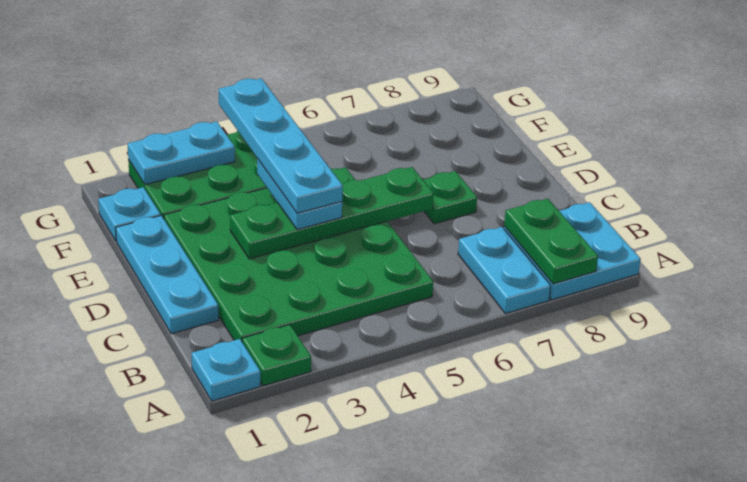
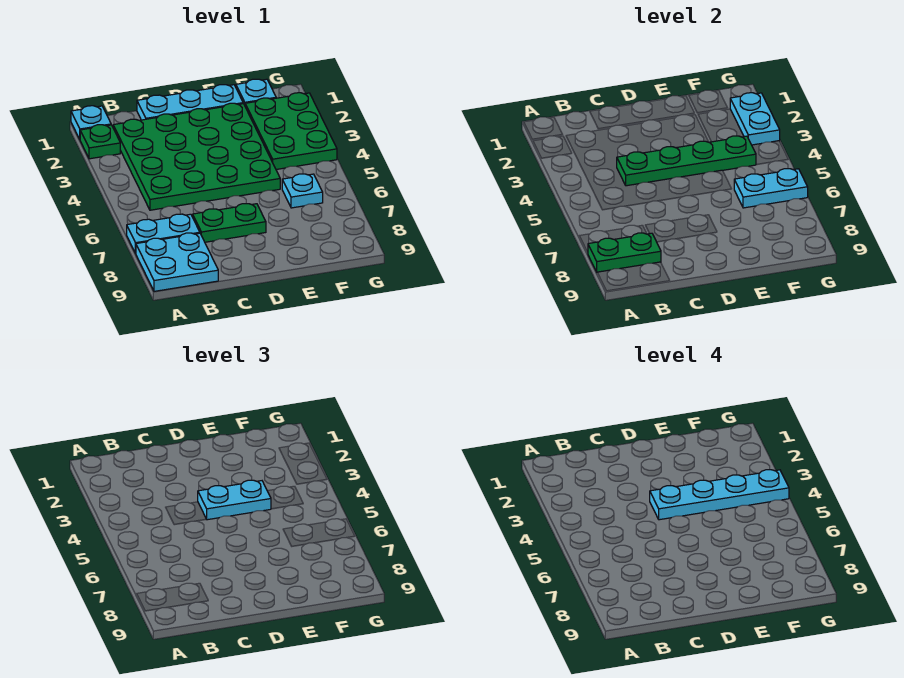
green 1x4 plate [230,167,434,259] -> green 1x4 plate turned to [617,136,756,186]
green 1x1 plate [423,171,477,224] -> green 1x2 plate [193,204,266,242]
none -> cyan 1x1 plate [282,174,323,208]
none -> cyan 1x2 plate [734,169,808,208]

